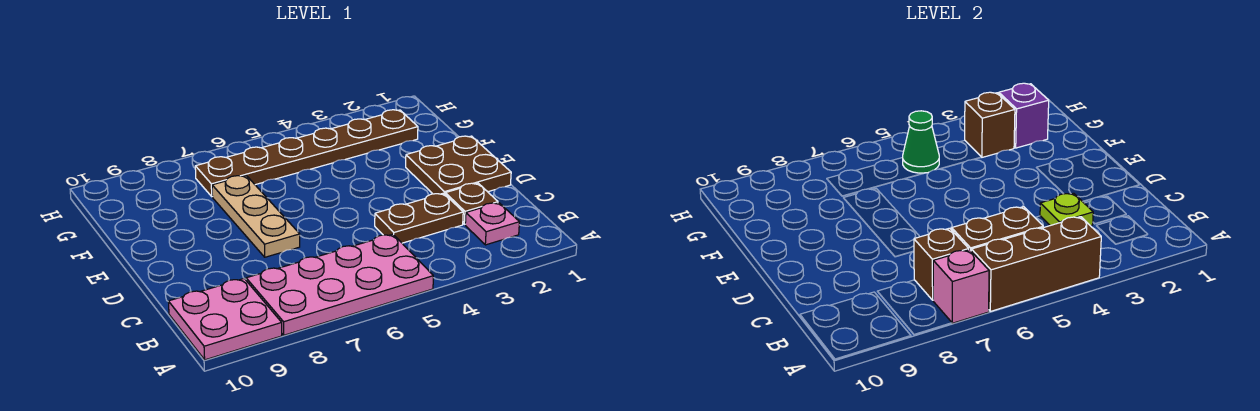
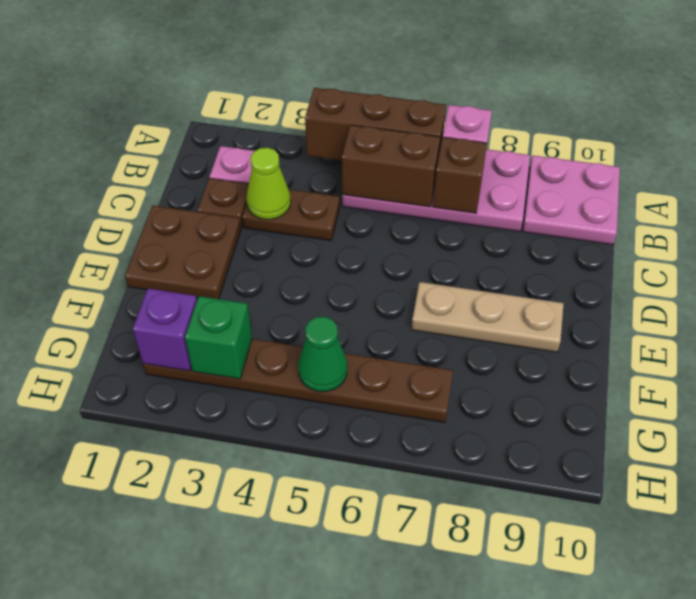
lime 1x1 plate [1040,193,1093,226] -> lime 1x1 cone [246,148,291,219]
tan 1x3 plate [212,176,300,257] -> tan 1x3 plate turned to [412,282,564,352]
brown 1x1 brick [965,92,1015,157] -> green 1x1 brick [185,296,252,379]

